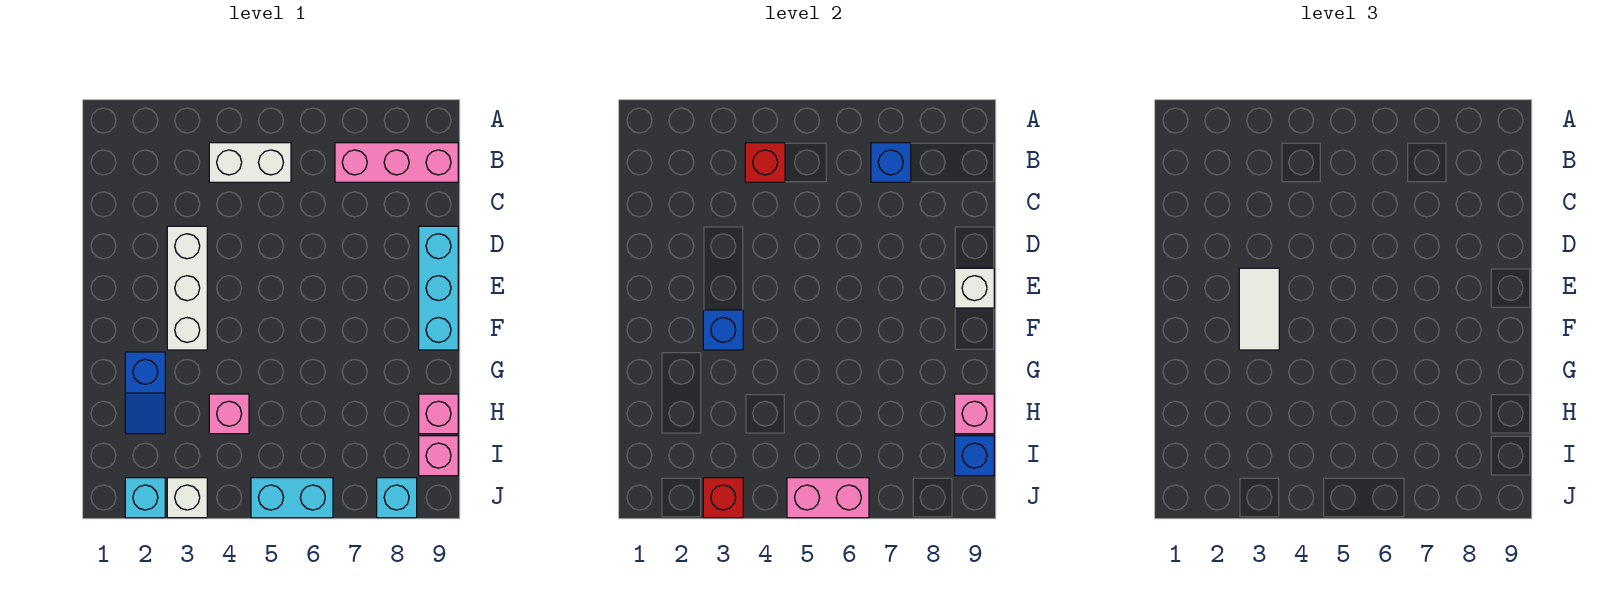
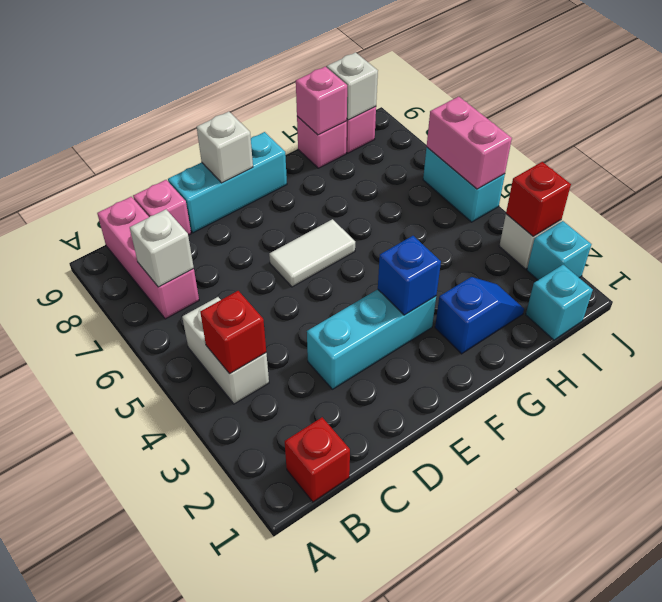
none -> red 1x1 brick [285,417,350,502]
blue 1x1 brick [871,143,911,182] -> white 1x1 brick [130,209,194,287]
white 1x3 brick [167,226,207,350] -> cyan 1x3 brick [307,289,436,389]
white 1x2 tile [1239,268,1279,350] -> white 1x2 tile moved to [269,219,355,287]
pink 1x1 brick [209,394,249,434] -> pink 1x1 brick moved to [133,180,191,235]
blue 1x1 brick [955,436,994,476] -> white 1x1 brick [327,52,378,120]
cyan 1x1 brick [377,478,417,518] -> cyan 1x1 brick moved to [526,265,593,340]

